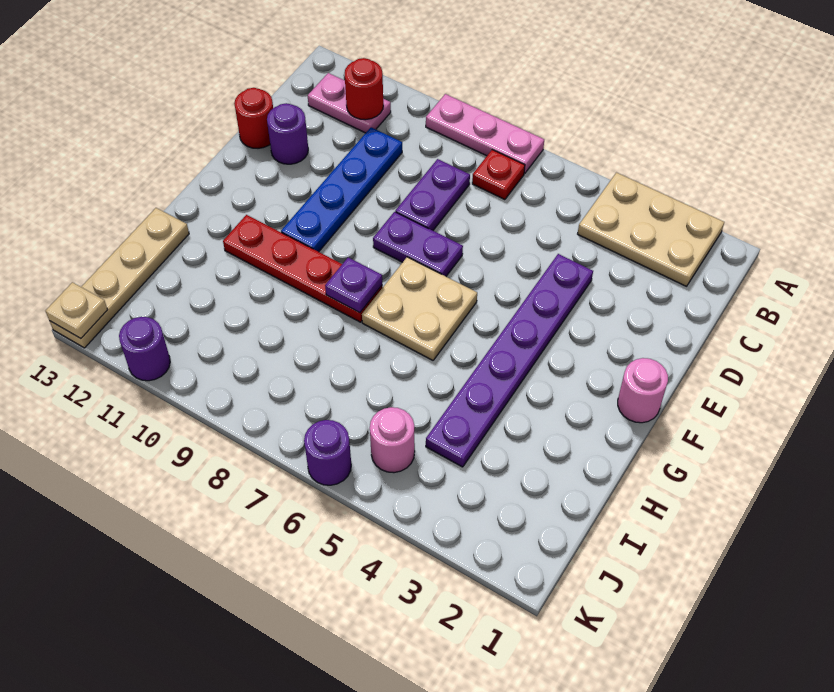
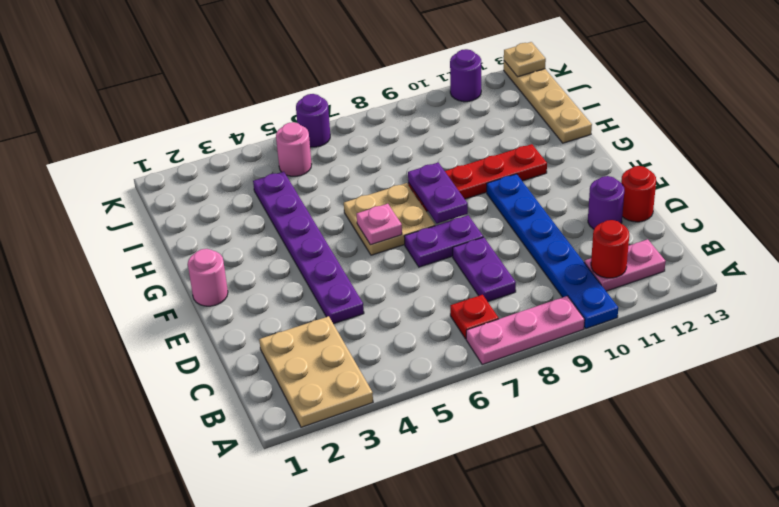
tan 2x3 plate [578,173,724,286] -> tan 2x3 plate turned to [259,316,373,427]
blue 1x4 plate [281,127,402,252] -> blue 1x6 plate [487,174,618,329]
none -> pink 1x1 plate [357,204,402,245]
purple 1x1 plate [325,257,382,313] -> purple 1x2 plate [408,163,468,224]

